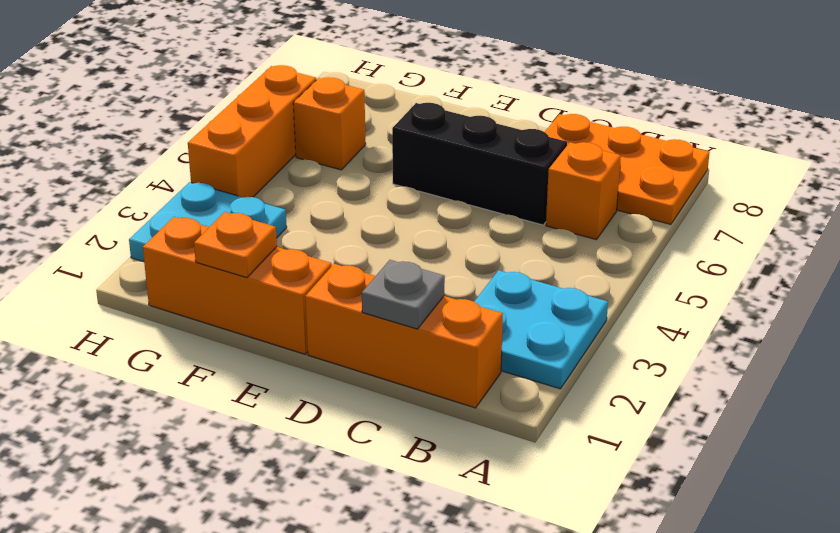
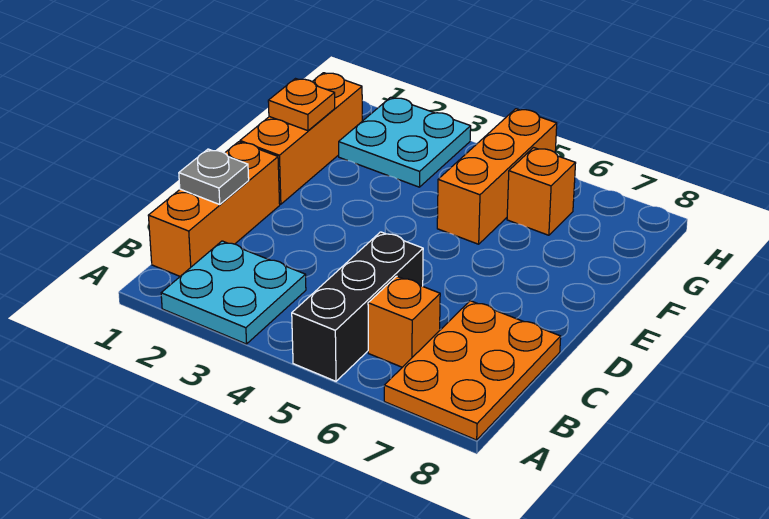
black 1x3 brick [392,103,567,225] -> black 1x3 brick moved to [292,232,423,381]
orange 1x3 brick [188,65,316,197] -> orange 1x3 brick turned to [437,109,557,244]

